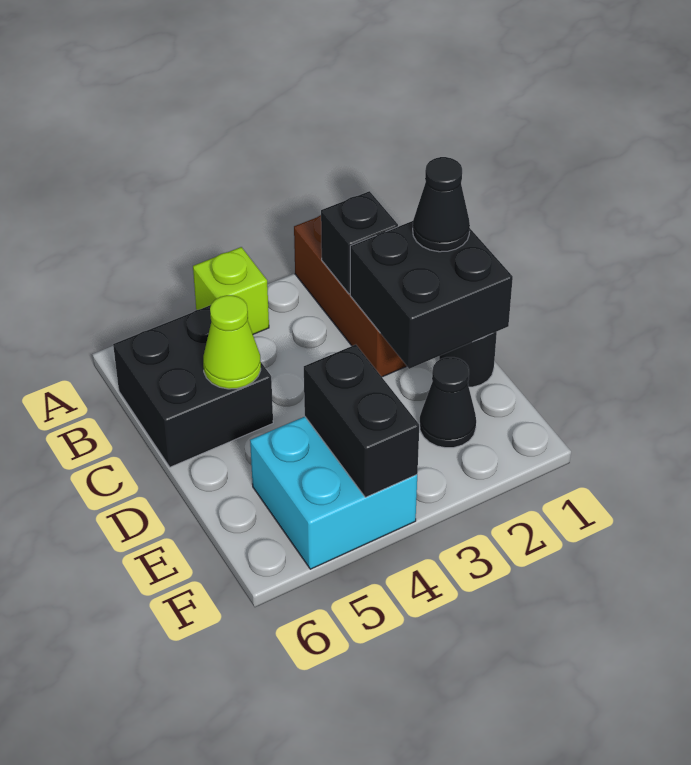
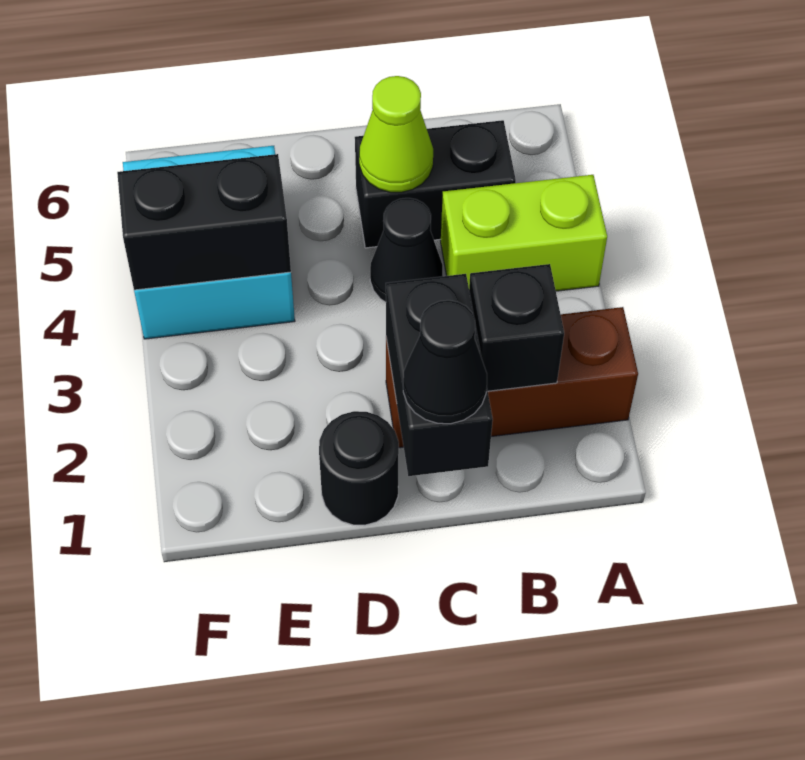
lime 1x1 brick [193,247,269,334] -> lime 1x2 brick [441,175,607,291]
black 2x2 brick [113,305,273,467] -> black 1x2 brick [355,120,516,248]
black 2x2 brick [350,221,513,369] -> black 1x2 brick [386,274,493,476]
black 1x1 cone [420,357,476,448] -> black 1x1 cone moved to [370,198,443,302]

